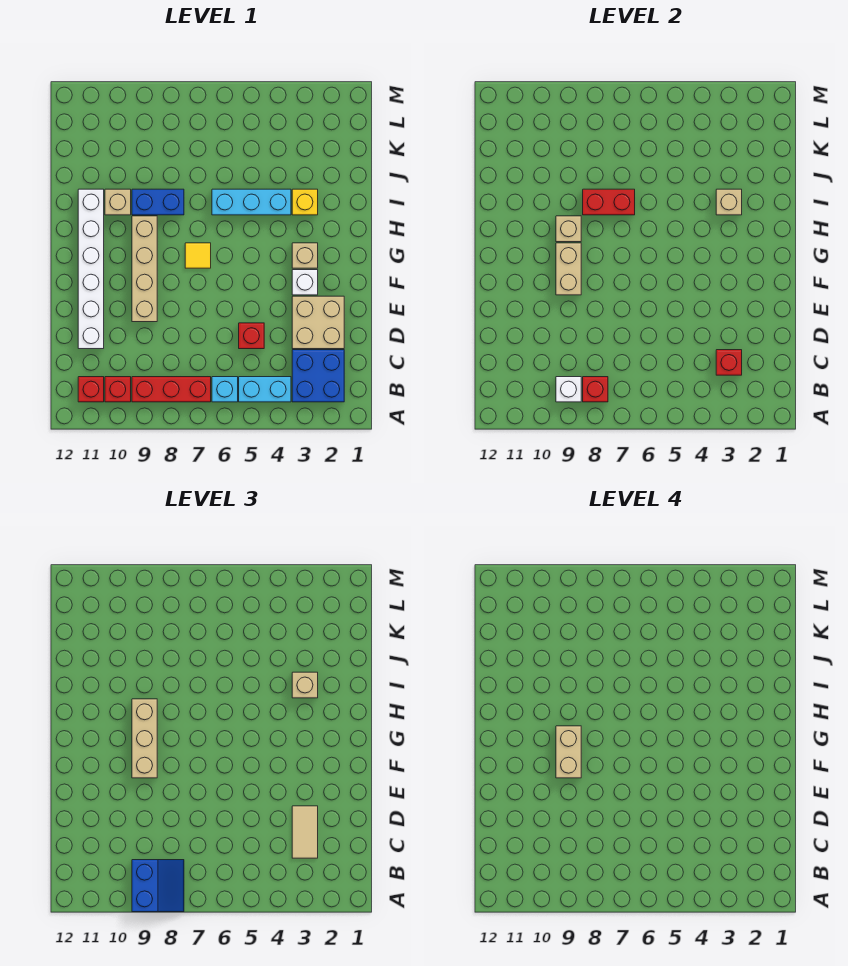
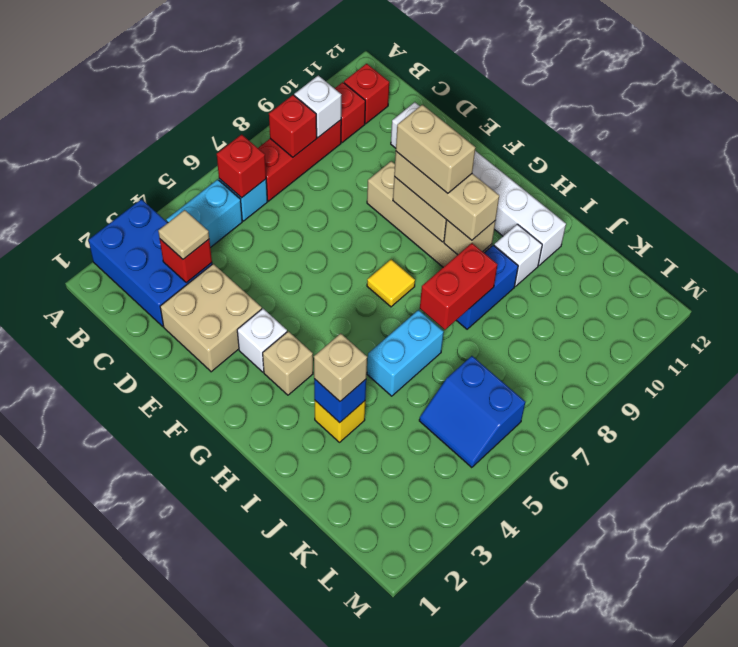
blue 2x2 slope [132,860,184,912] -> blue 2x2 slope moved to [419,356,525,468]
blue 2x2 brick [292,350,344,402] -> blue 2x3 brick [89,199,212,326]
tan 1x2 tile [292,806,318,858] -> tan 1x1 tile [158,210,209,259]
red 1x1 brick [239,323,264,349] -> red 1x1 brick moved to [217,135,266,198]
tan 1x1 brick [716,189,742,215] -> blue 1x1 brick [314,379,366,423]
cyan 1x3 brick [212,189,291,215] -> cyan 1x2 brick [367,310,444,396]
tan 1x1 brick [105,189,131,215] -> white 1x1 brick [494,224,542,286]

